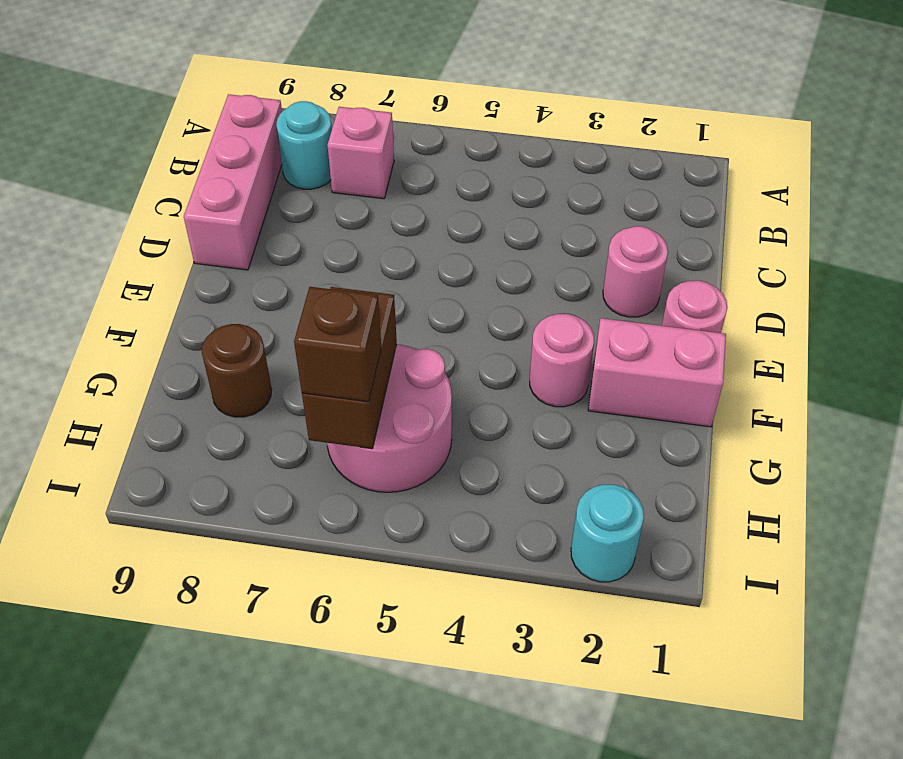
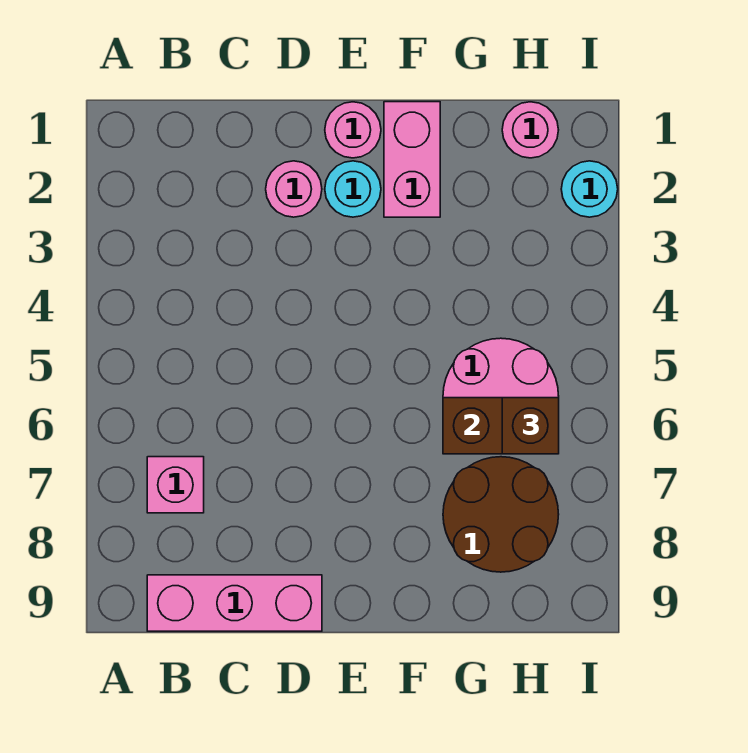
cyan 1x1 round brick [276,101,332,189] -> cyan 1x1 round brick moved to [325,161,381,217]
pink 1x1 round brick [530,314,594,407] -> pink 1x1 round brick moved to [502,102,558,158]
brown 1x1 round brick [202,324,272,417] -> brown 2x2 round brick [443,457,559,572]

